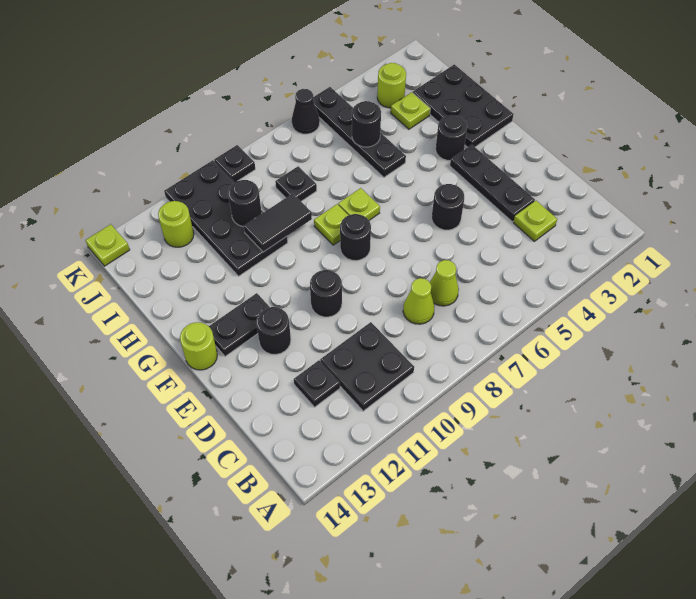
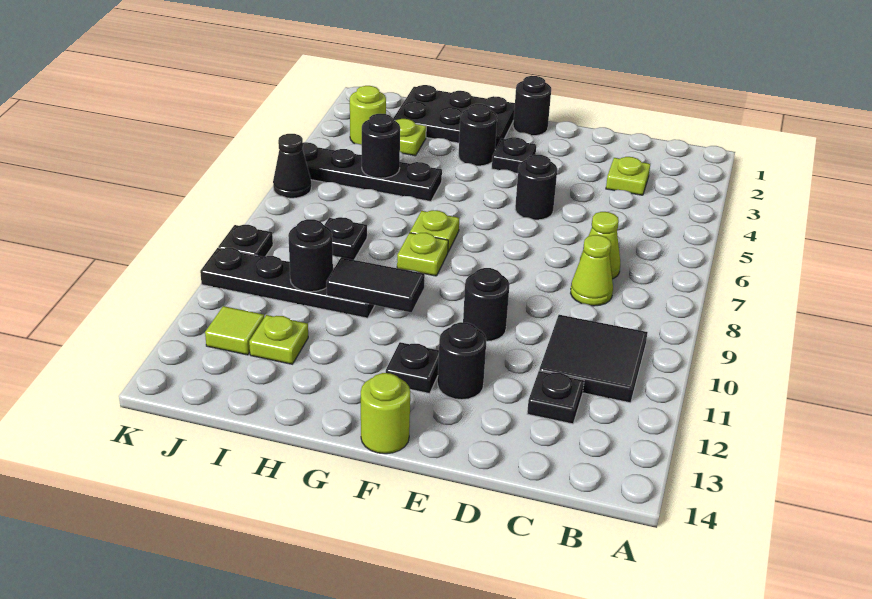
black 2x2 plate [320,322,414,411] -> black 2x2 tile [539,315,648,403]
black 1x3 plate [450,145,535,222] -> black 1x1 plate [492,137,536,174]
black 1x1 round brick [340,214,371,261] -> black 1x1 round brick moved to [513,76,551,136]
black 1x2 plate [209,293,269,356] -> black 1x1 plate [386,342,439,394]
black 1x2 tile [244,194,312,252] -> black 1x2 tile turned to [326,258,425,312]
black 2x4 plate [164,160,288,276] -> black 1x4 plate [200,248,375,318]
lime 1x1 round brick [158,201,194,247] -> lime 1x1 tile [205,306,264,355]
lime 1x1 plate [86,224,130,266] -> lime 1x1 plate moved to [249,315,308,364]

